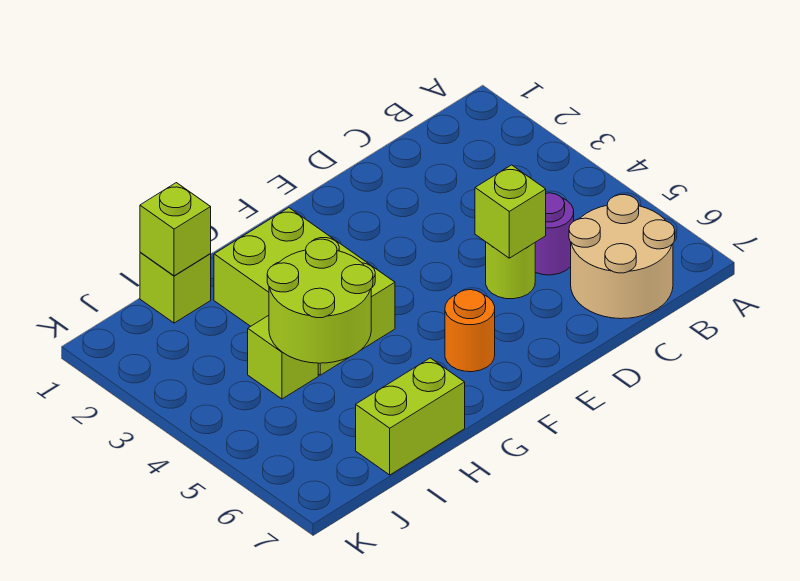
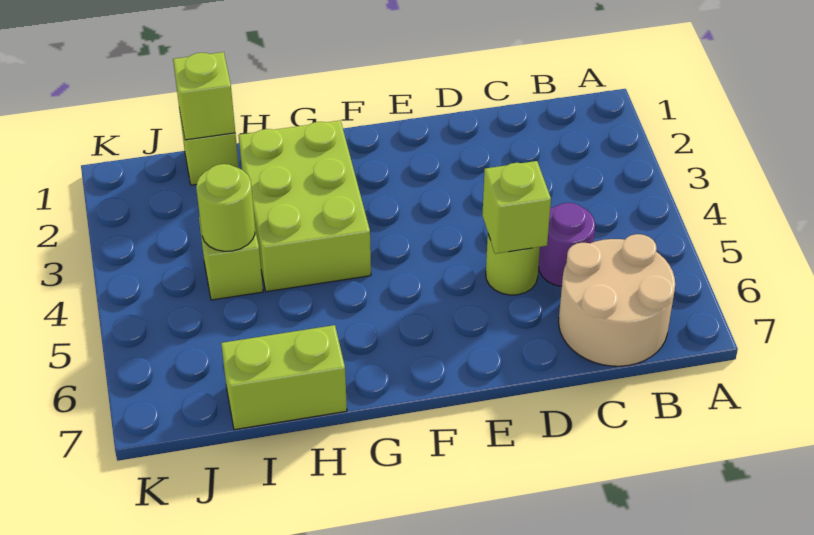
orange 1x1 round brick [445,290,495,372] -> none
lime 2x2 round brick [267,239,373,363] -> lime 1x1 round brick [196,164,255,251]

